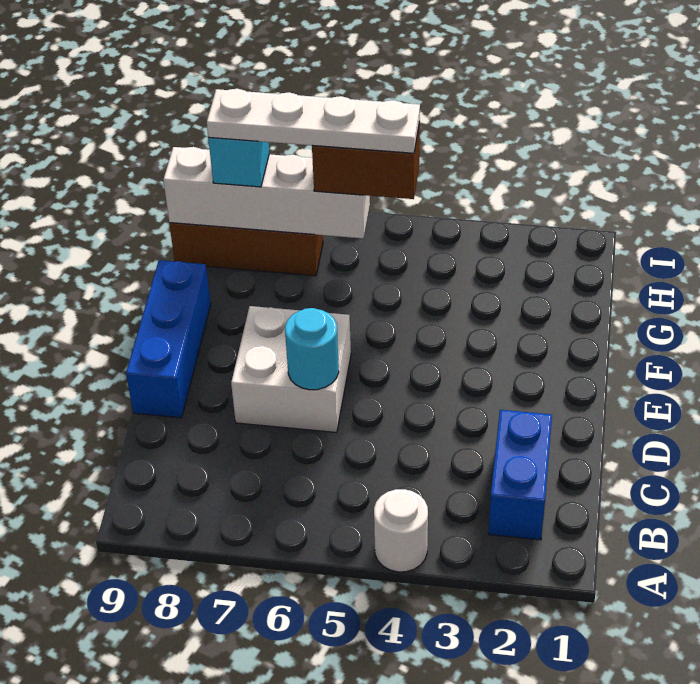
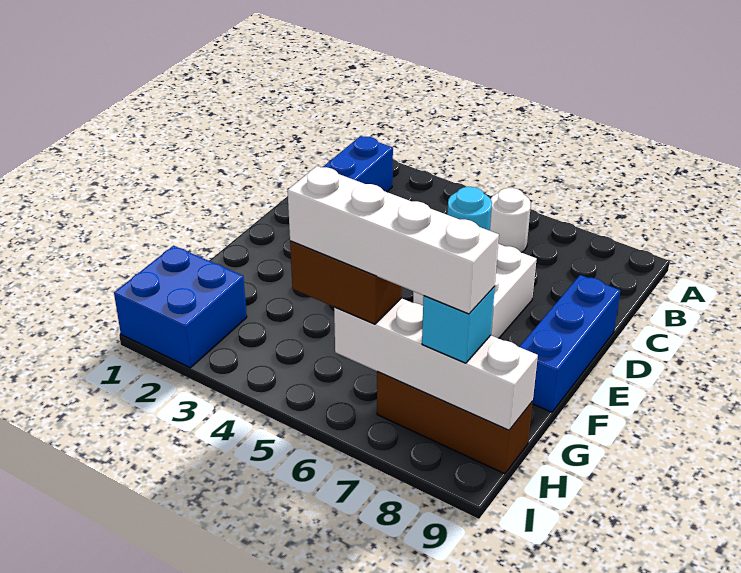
white 1x1 round brick [374,489,428,572] -> white 1x1 round brick moved to [490,188,531,253]
none -> blue 2x2 brick [114,246,247,368]
white 1x4 plate [207,89,420,153] -> white 1x4 brick [288,166,499,314]

